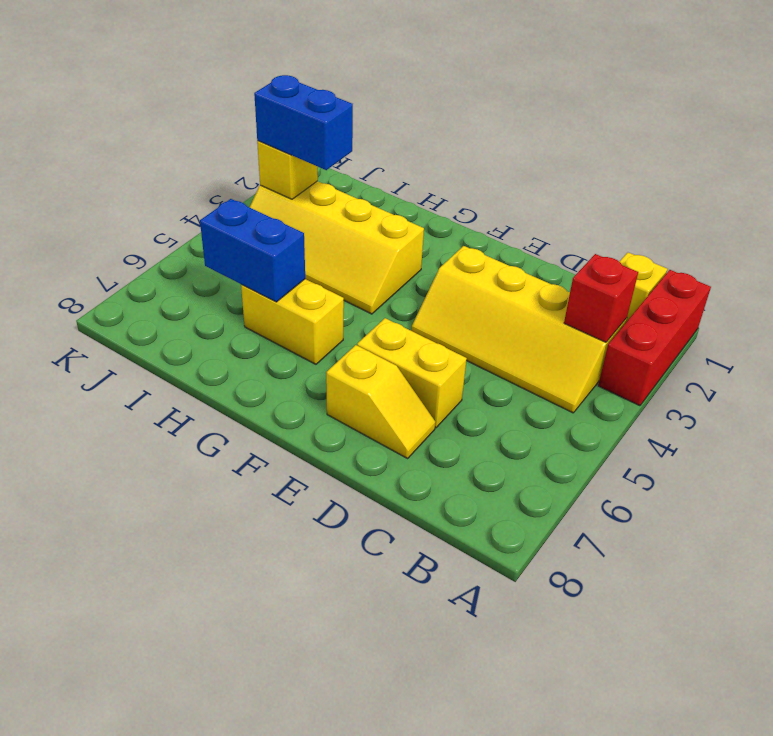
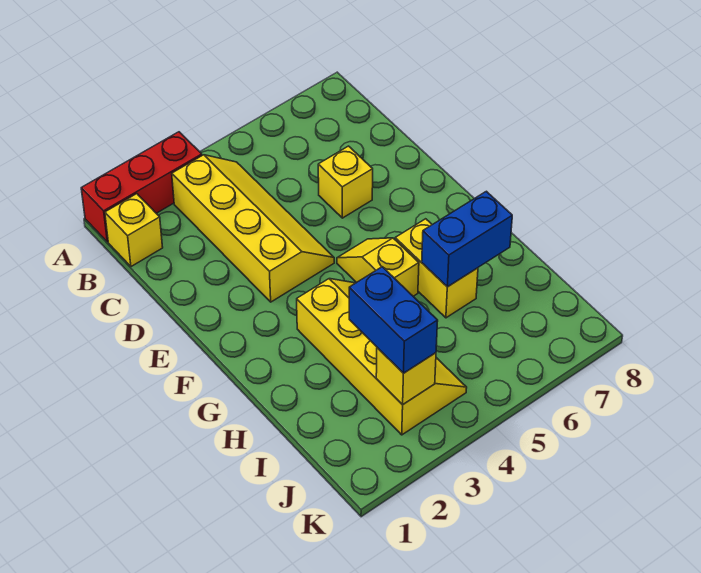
red 1x1 brick [564,254,638,342] -> none
yellow 1x2 brick [357,318,467,428] -> yellow 1x1 brick [318,146,373,218]
yellow 1x2 slope [326,345,435,458] -> yellow 1x2 slope moved to [337,238,419,296]
blue 1x2 brick [200,199,305,302] -> blue 1x2 brick turned to [422,191,512,287]

